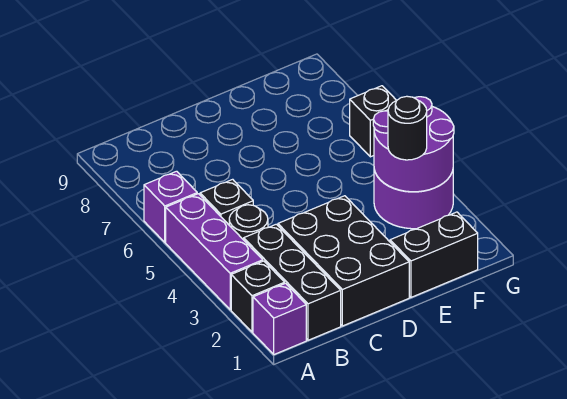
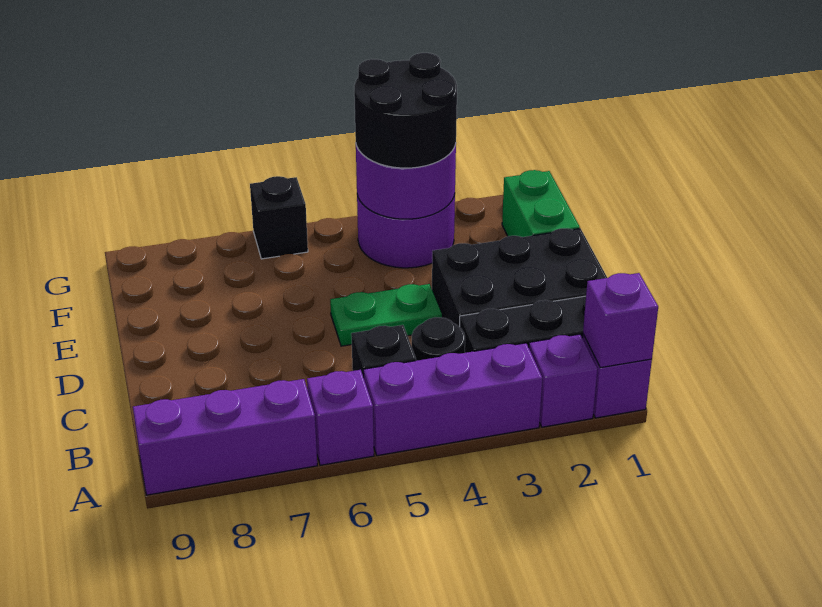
none -> purple 1x1 brick [583,273,658,368]
black 1x1 brick [231,261,285,332] -> purple 1x1 brick [529,334,597,427]
none -> purple 1x3 brick [133,379,317,495]
none -> green 1x2 plate [330,284,442,346]
black 1x2 brick [390,212,478,297] -> green 1x2 brick [502,170,580,237]
black 1x1 round brick [388,96,427,160] -> black 2x2 round brick [354,53,457,168]

